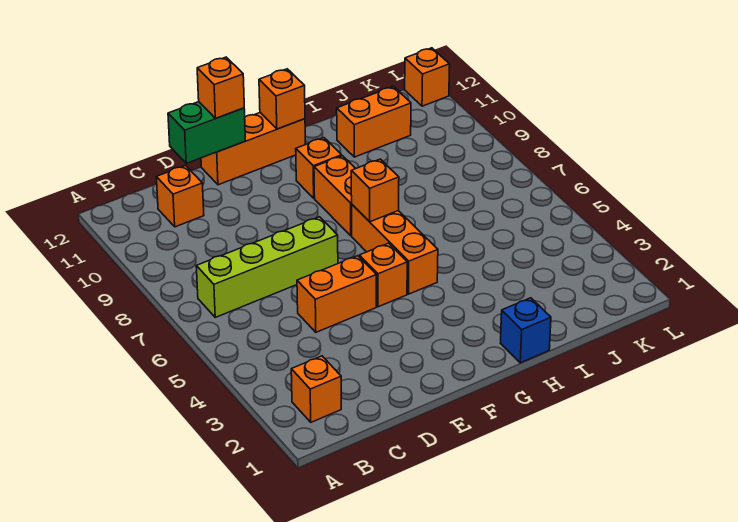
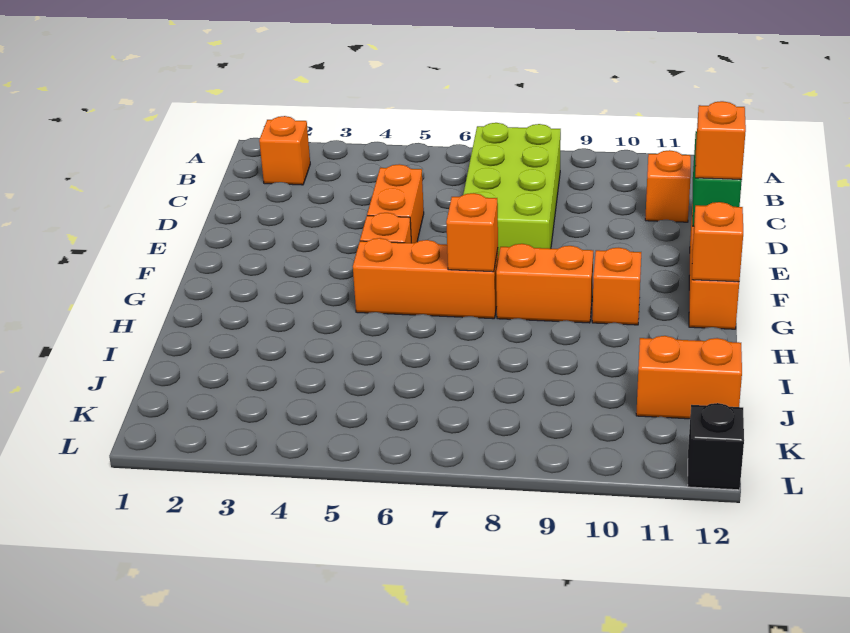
lime 1x4 brick [196,217,338,317] -> lime 2x4 brick [463,123,561,258]
blue 1x1 brick [501,298,551,363] -> none
orange 1x2 brick [337,86,411,157] -> orange 1x2 brick turned to [636,336,742,419]
orange 1x1 brick [405,48,450,106] -> black 1x1 brick [688,403,744,490]

